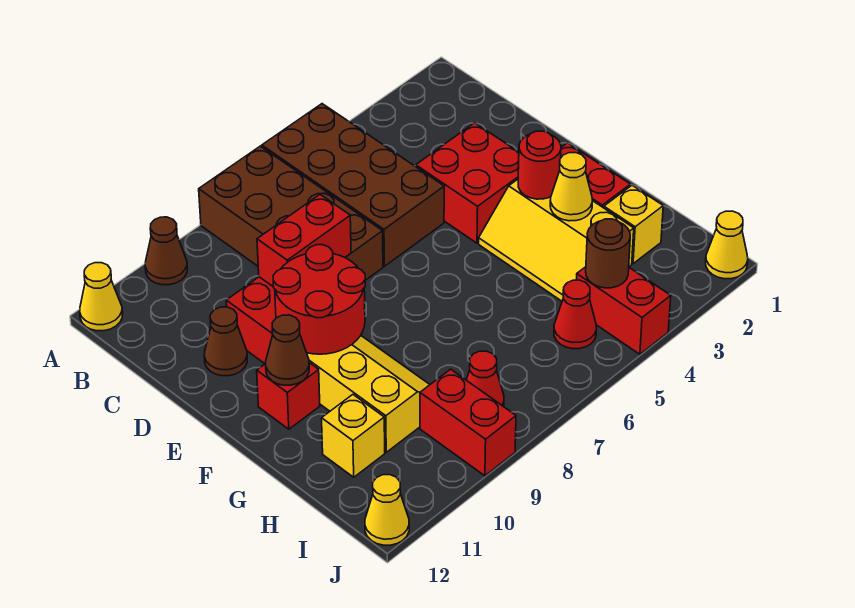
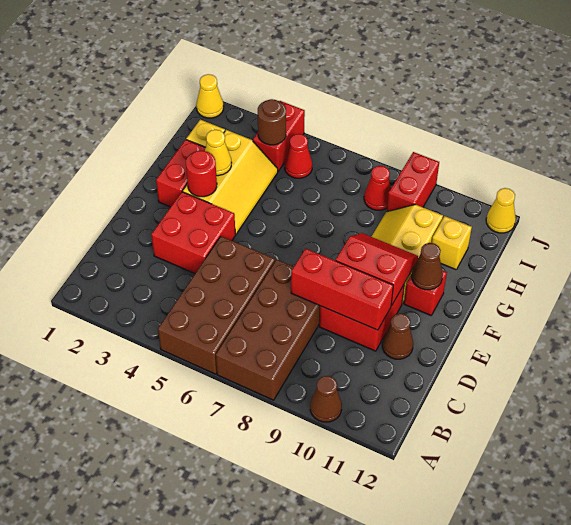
yellow 1x1 cone [80,263,123,331] -> none
red 1x2 brick [257,194,351,287] -> red 1x3 brick [291,249,393,330]
red 2x2 round brick [273,245,365,354] -> red 2x2 slope [336,233,418,305]

